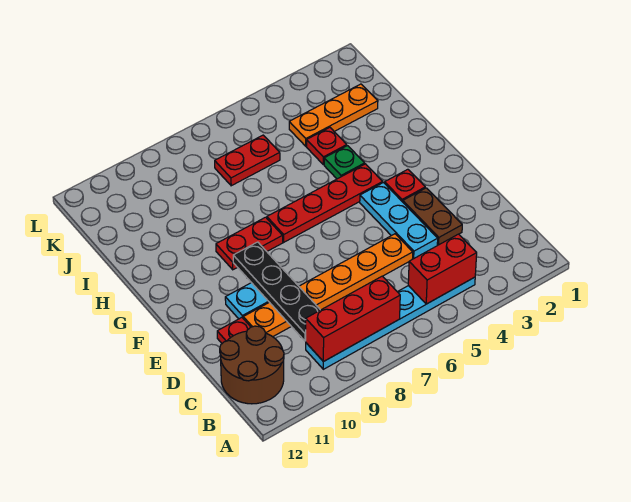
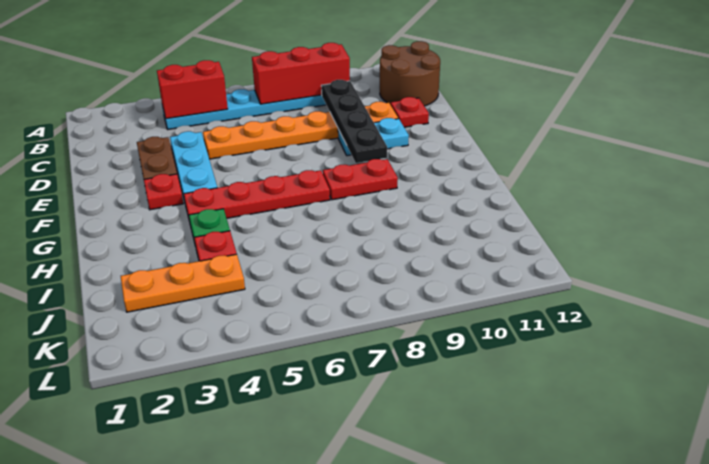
red 1x2 plate [215,135,280,186] -> none

